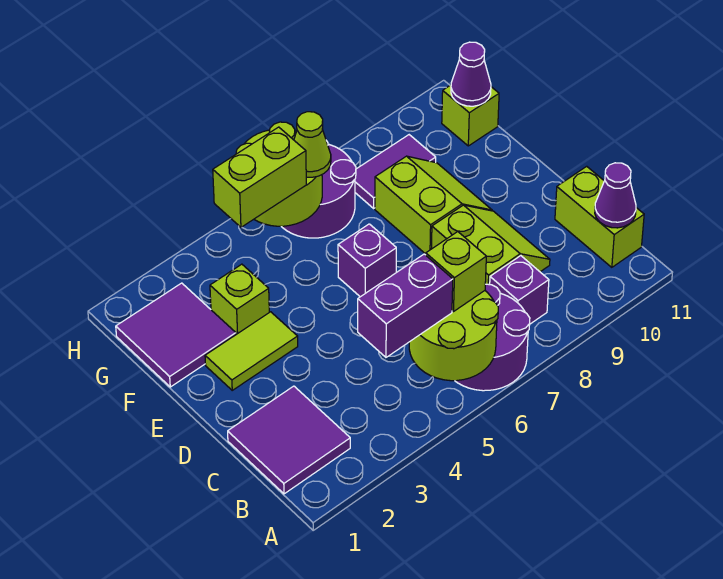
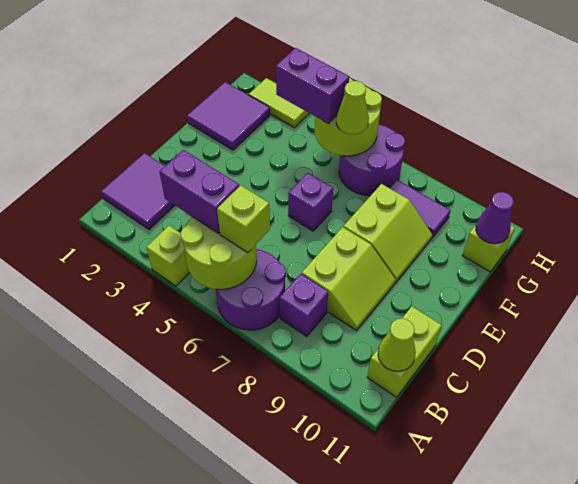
purple 1x1 cone [595,163,636,228] -> lime 1x1 cone [378,319,416,372]
lime 1x2 tile [205,312,298,390] -> lime 1x2 tile moved to [249,78,310,128]
lime 1x1 brick [210,264,269,334] -> lime 1x1 brick moved to [146,226,190,286]
lime 1x2 brick [213,127,306,227] -> purple 1x2 brick [276,48,349,123]

